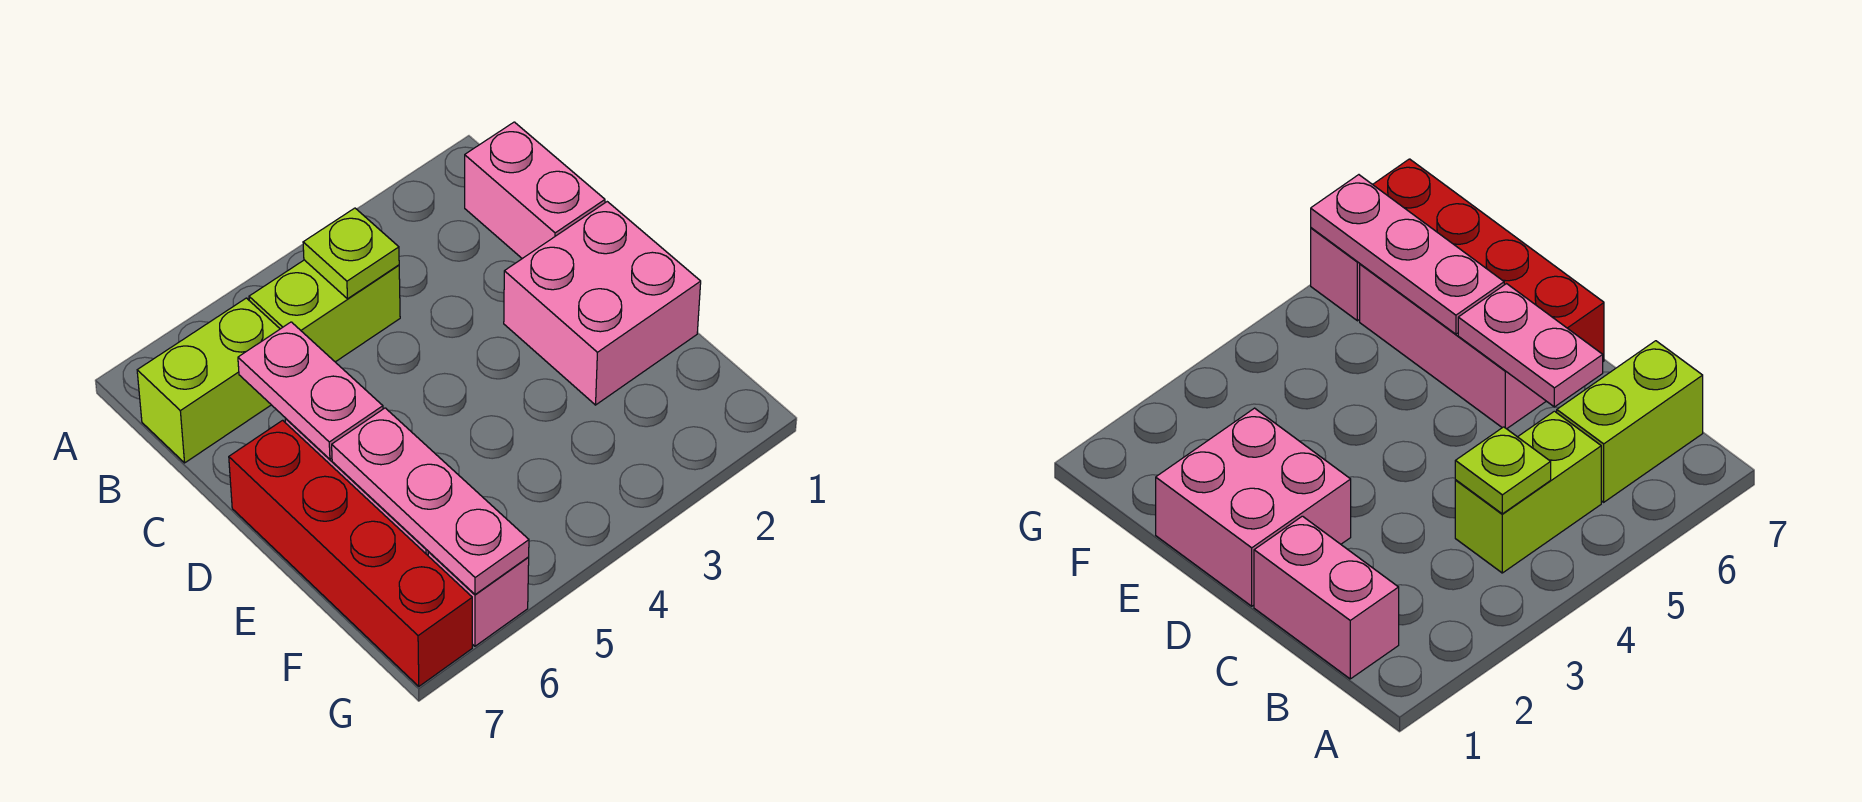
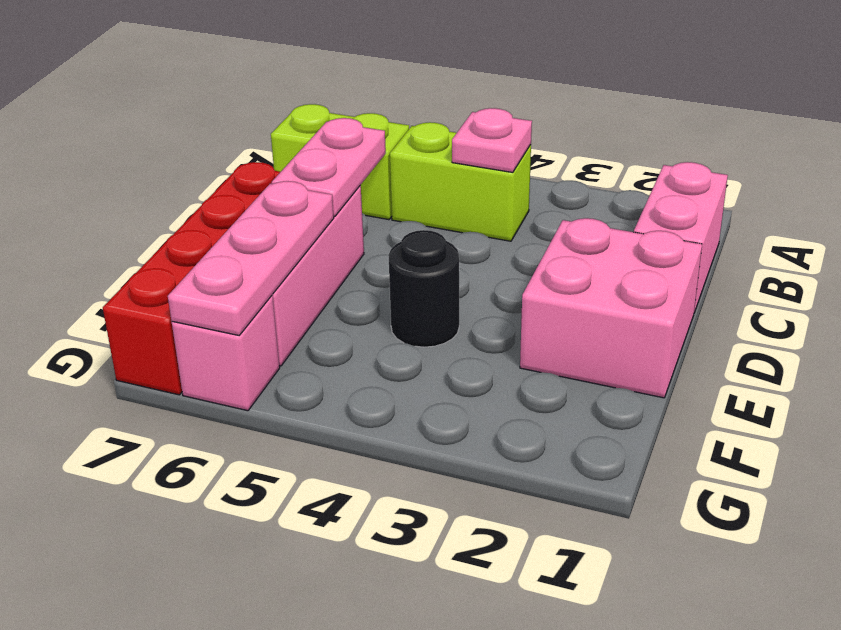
lime 1x1 plate [303,208,399,299] -> pink 1x1 plate [452,108,532,172]
none -> black 1x1 round brick [388,230,459,347]

